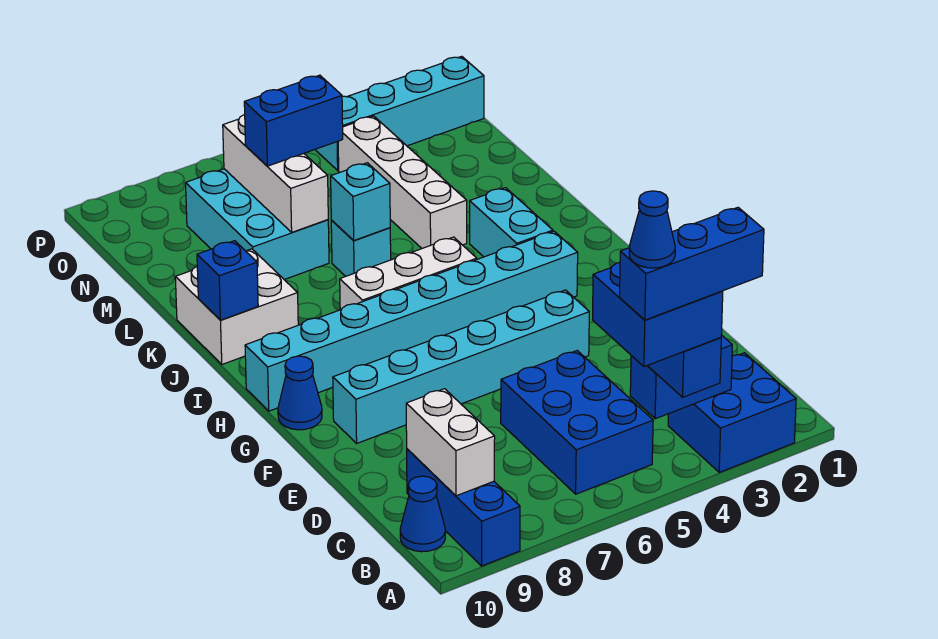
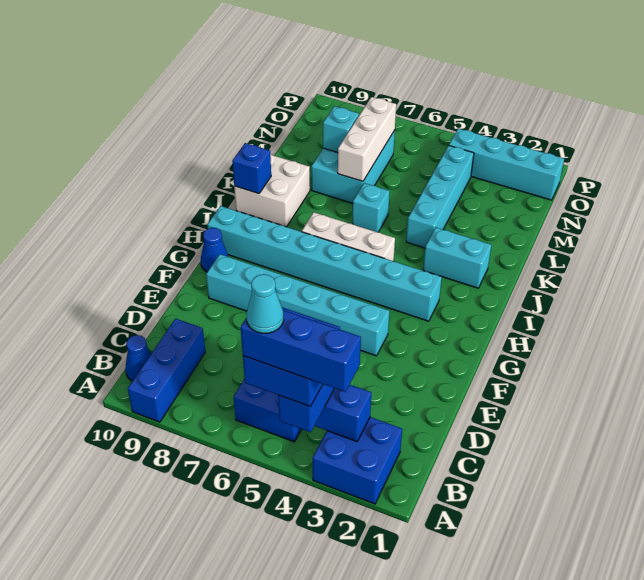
blue 1x1 cone [629,191,675,268] -> cyan 1x1 cone [247,274,284,333]
white 1x2 brick [406,389,495,496] -> none
cyan 1x2 brick [470,188,553,257] -> cyan 1x2 brick turned to [423,228,491,288]
white 1x4 brick [338,116,467,248] -> cyan 1x4 brick [406,146,474,248]
cyan 1x1 brick [331,163,390,241] -> cyan 1x1 brick moved to [323,106,359,152]
blue 1x2 brick [244,75,343,166] -> none

